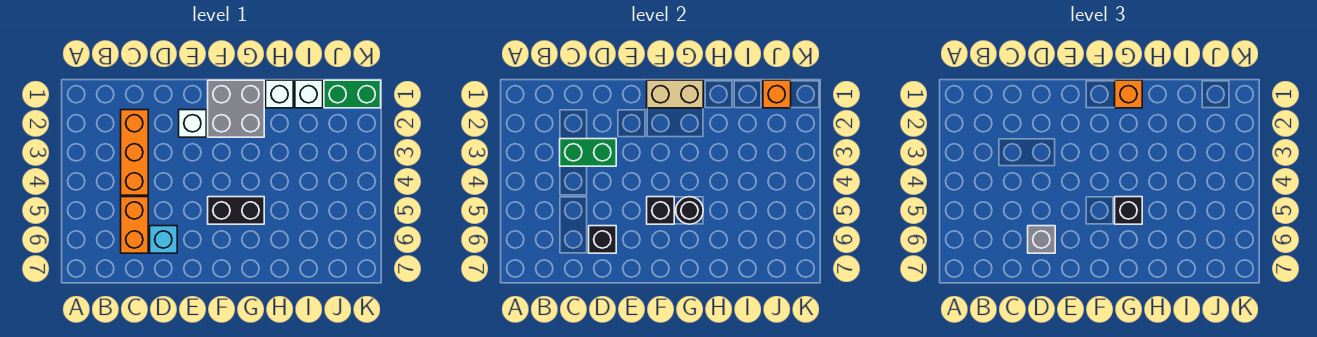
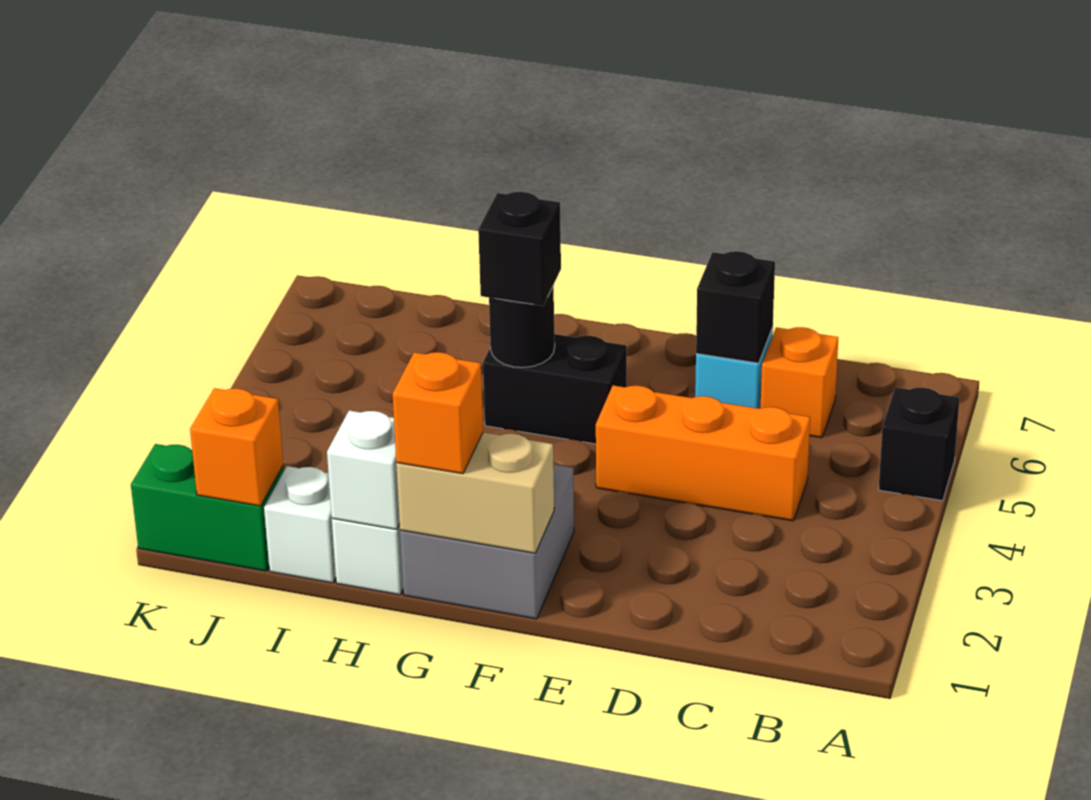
orange 1x3 brick [121,110,148,195] -> orange 1x3 brick turned to [596,385,810,521]
green 1x2 brick [560,139,616,166] -> none
orange 1x2 brick [121,197,148,253] -> orange 1x1 brick [761,327,838,438]
grey 1x1 brick [1028,226,1055,253] -> none
white 1x1 brick [179,110,206,137] -> white 1x1 brick moved to [327,410,400,529]
black 1x1 brick [647,197,674,224] -> black 1x1 brick moved to [879,387,960,501]

